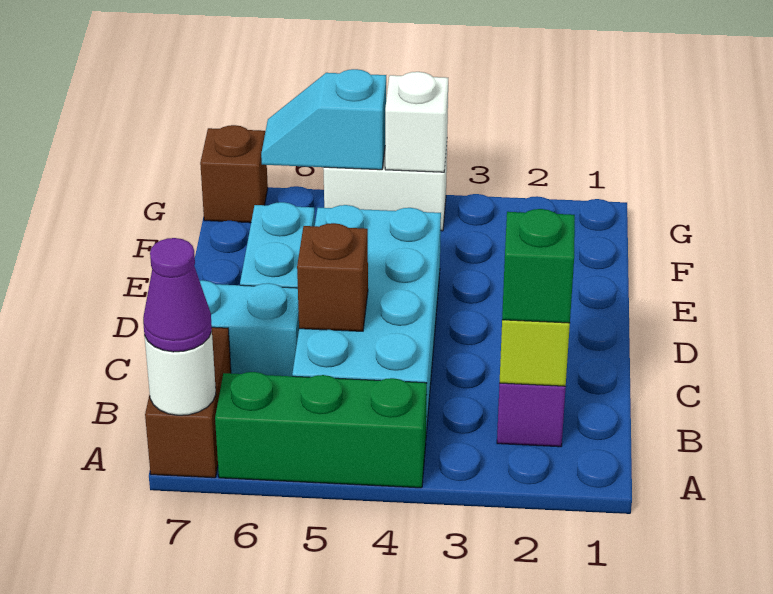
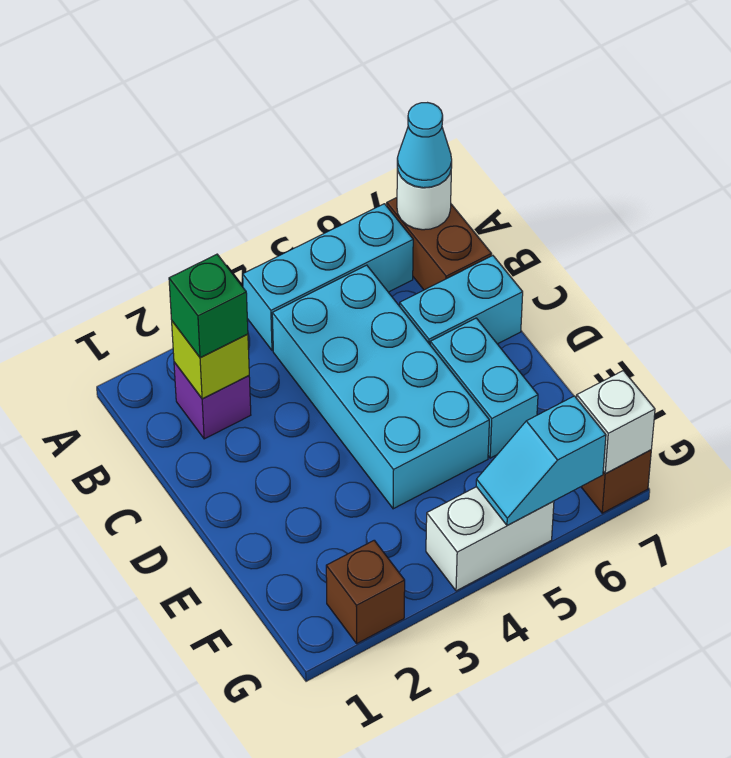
green 1x3 brick [215,372,427,488] -> cyan 1x3 brick [243,204,413,351]
purple 1x1 cone [143,238,212,352] -> cyan 1x1 cone [397,103,452,188]
brown 1x1 brick [297,223,368,331] -> brown 1x1 brick moved to [326,540,405,643]
white 1x1 brick [385,72,448,172] -> white 1x1 brick moved to [577,371,655,474]
cyan 1x2 slope [261,69,386,170] -> cyan 1x2 slope turned to [476,396,606,526]

